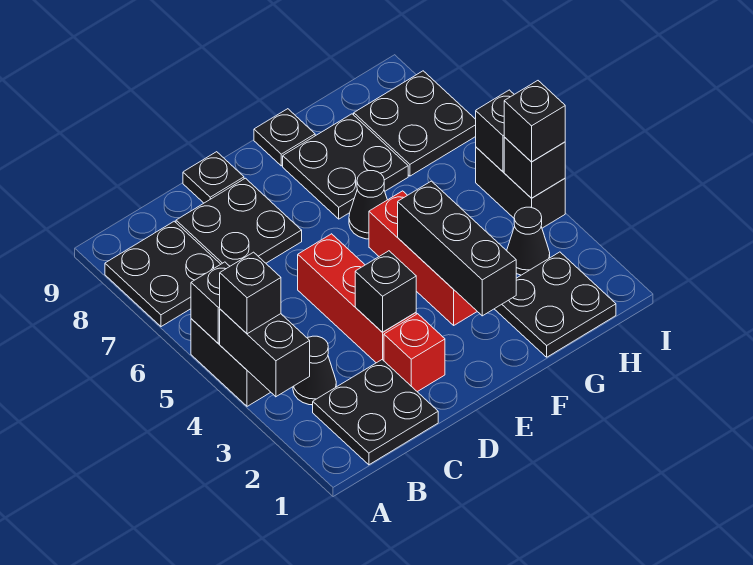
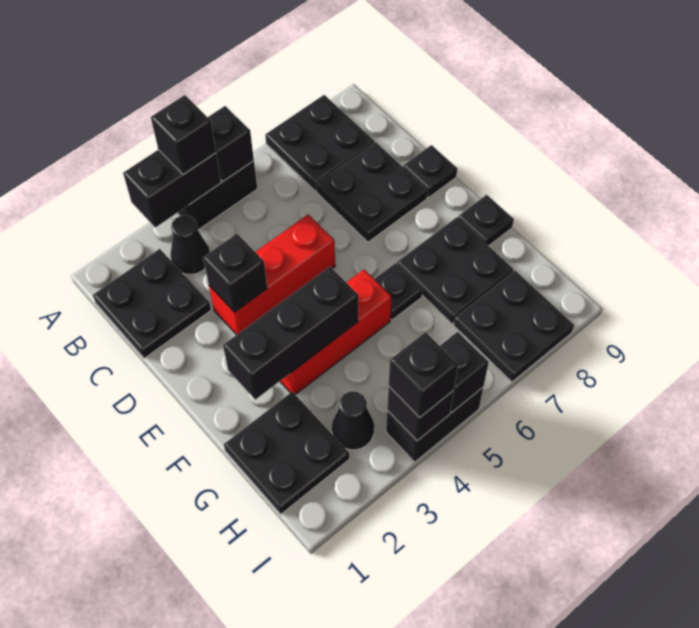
red 1x1 brick [384,314,445,392] -> none
black 1x1 cone [349,171,387,239] -> black 1x1 plate [375,263,423,320]

